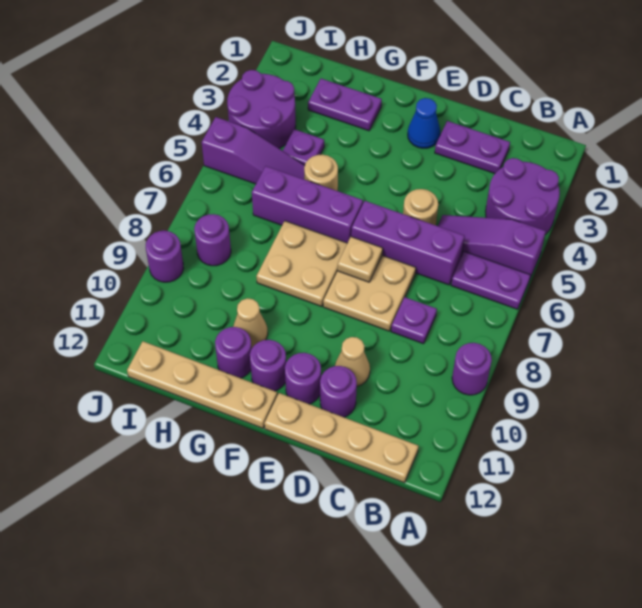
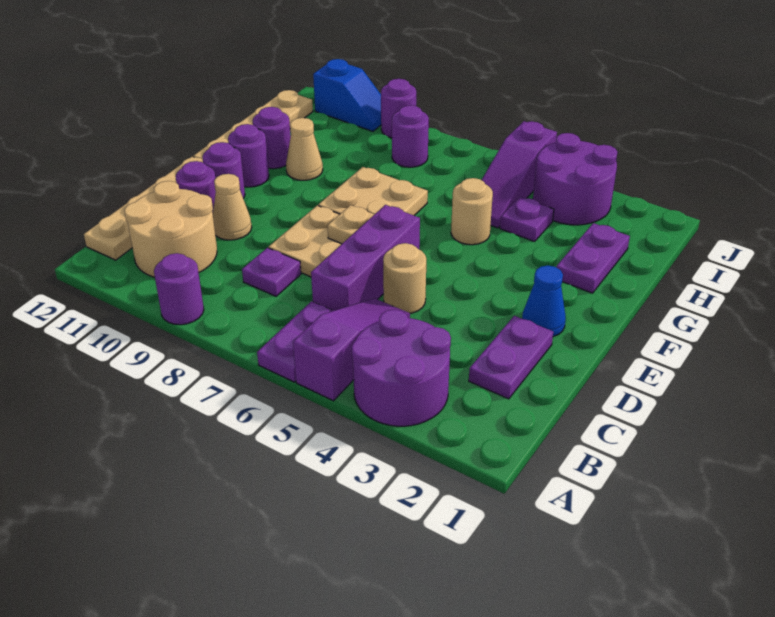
none -> tan 2x2 round brick [124,181,217,277]
purple 1x3 brick [252,166,363,243] -> none
none -> blue 1x2 slope [313,59,381,131]

